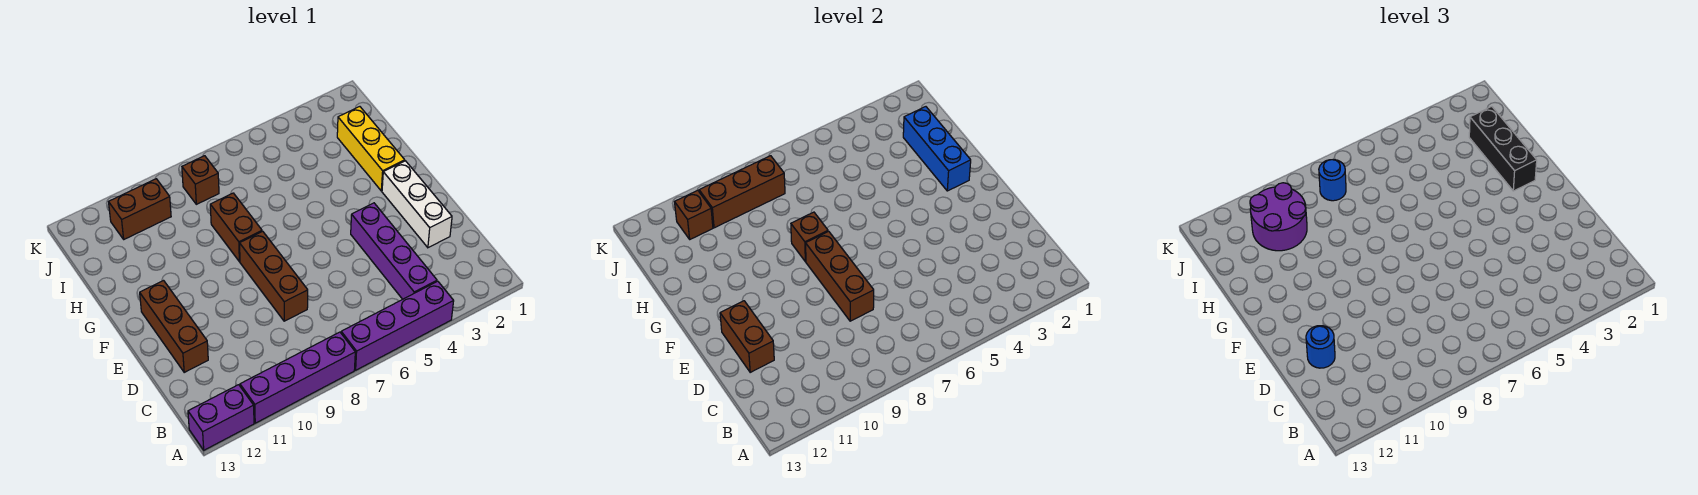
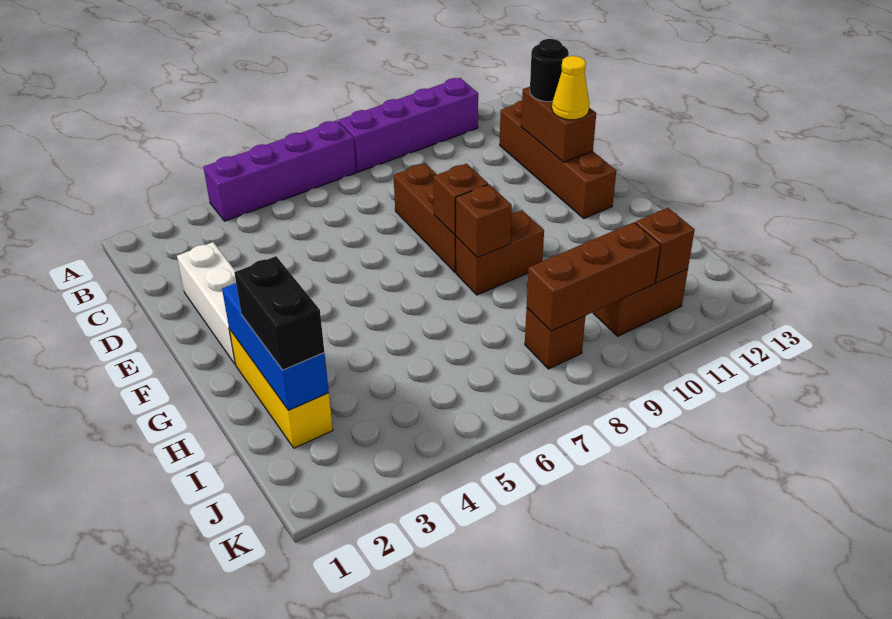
purple 1x2 brick [188,385,254,450] -> none
purple 1x4 brick [351,203,437,299] -> none
brown 1x3 brick [806,231,874,321] -> brown 1x1 brick [433,164,488,235]
brown 1x3 brick [140,281,208,372] -> brown 1x4 brick [500,101,616,218]
blue 1x1 round brick [1306,326,1335,368] -> black 1x1 round brick [530,39,569,102]
none -> yellow 1x1 cone [552,56,589,120]
black 1x3 brick [1469,107,1537,191] -> black 1x2 brick [234,256,324,370]
brown 1x2 brick [210,193,262,262] -> brown 1x2 brick turned to [456,210,544,295]
purple 2x2 round brick [1250,183,1307,251] -> none
blue 1x1 round brick [1319,160,1346,201] -> none

